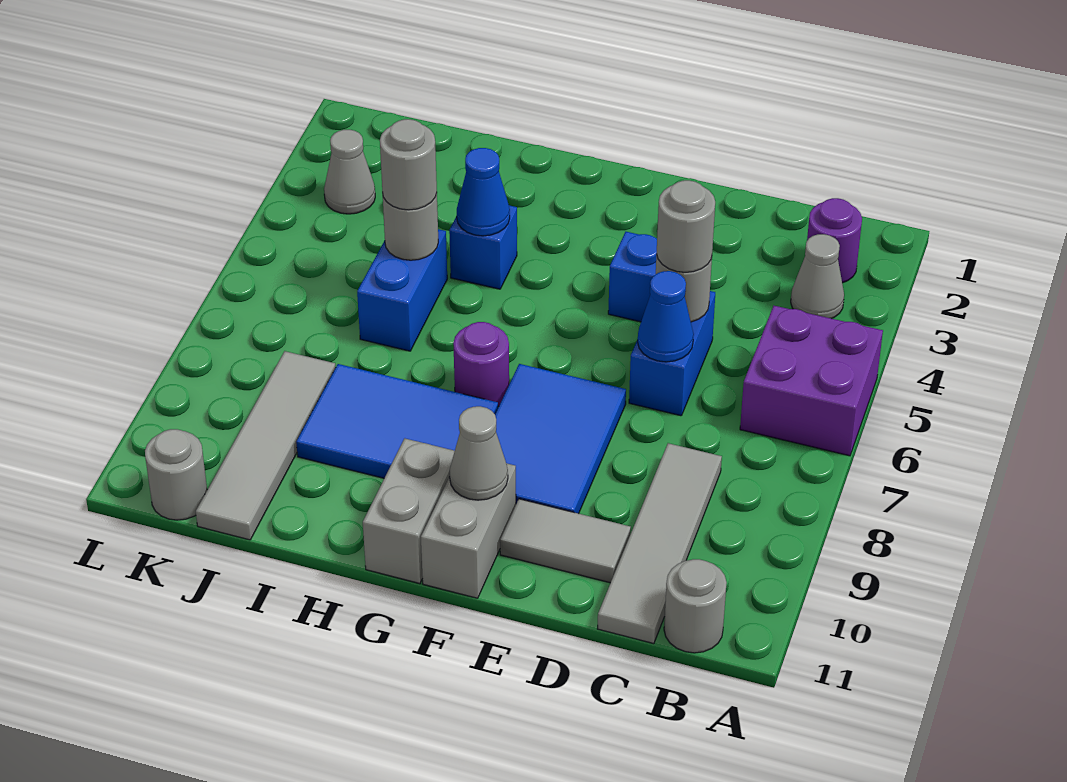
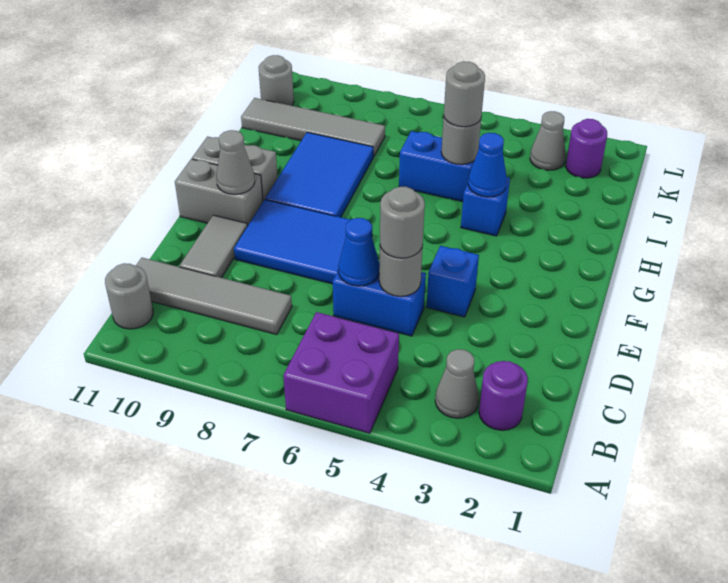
purple 1x1 round brick [453,322,509,406] -> purple 1x1 round brick moved to [566,119,607,178]

